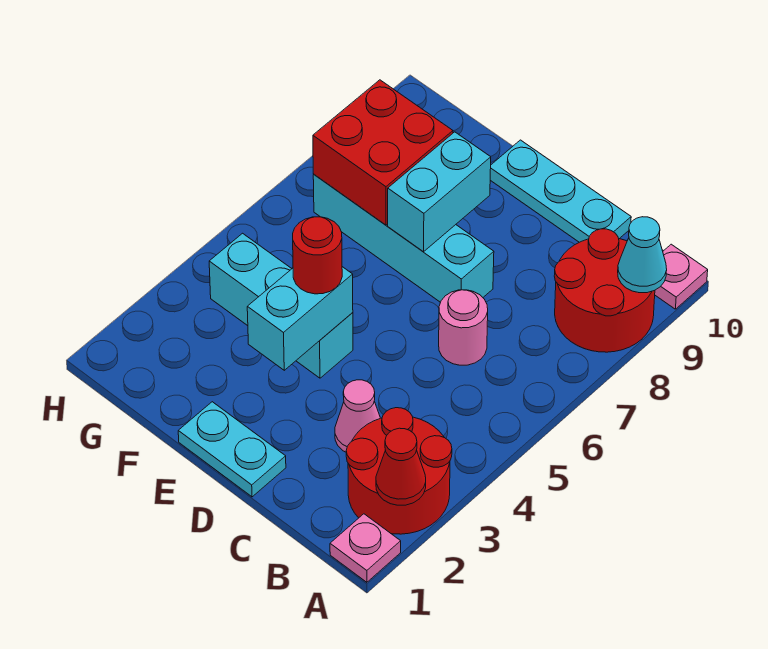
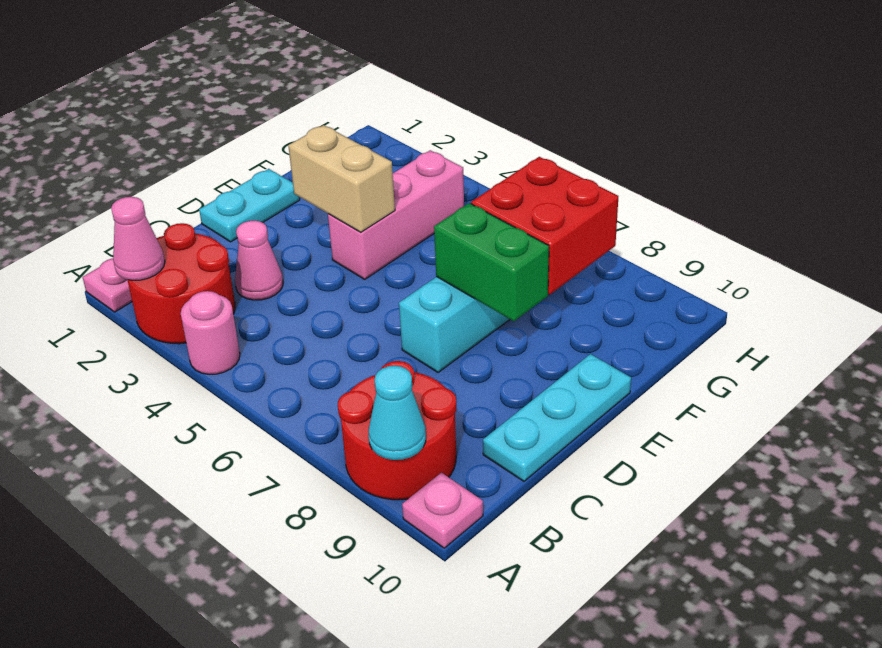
red 1x1 cone [376,428,426,505] -> pink 1x1 cone [111,197,165,280]
pink 1x1 round brick [439,290,488,365] -> pink 1x1 round brick moved to [181,291,240,374]
cyan 1x2 brick [247,267,353,370] -> tan 1x2 brick [288,125,395,232]
cyan 1x3 brick [209,233,353,378] -> pink 1x3 brick [328,150,464,279]
red 1x1 round brick [293,217,342,294] -> none
cyan 1x2 brick [388,132,491,252] -> green 1x2 brick [434,203,549,321]

